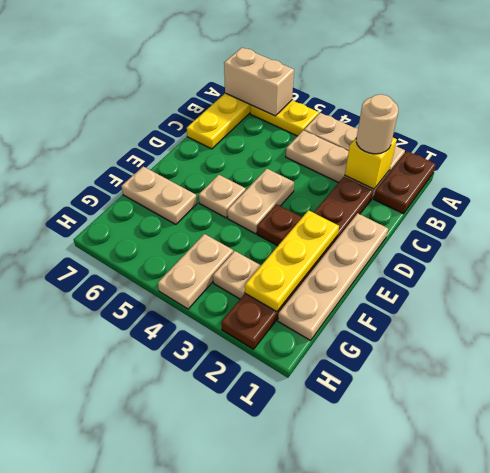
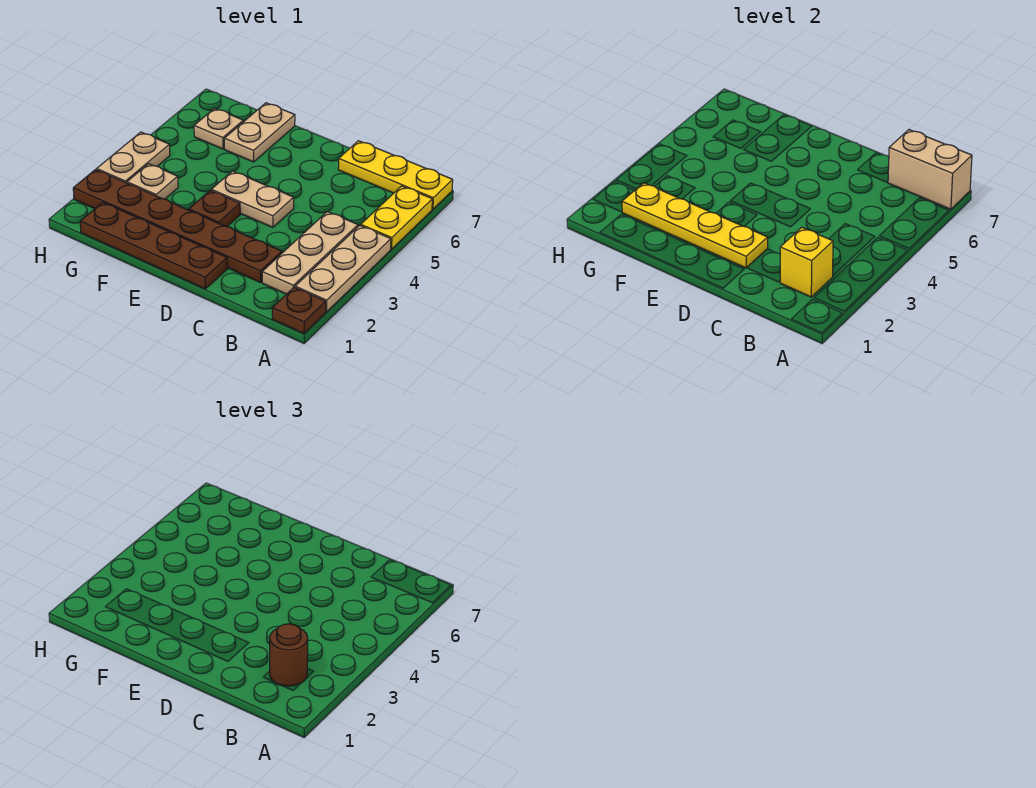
brown 1x2 plate [374,151,436,214] -> brown 1x1 plate [272,287,326,334]
tan 1x2 brick [224,48,294,116] -> tan 1x2 brick turned to [888,130,972,209]
tan 1x1 round brick [356,94,398,154] -> brown 1x1 round brick [270,624,308,686]
tan 1x4 plate [278,213,388,340] -> brown 1x4 plate [80,202,227,289]
yellow 1x3 plate [245,210,339,312] -> yellow 1x4 plate [622,183,768,268]
tan 1x1 plate [199,175,246,218] -> tan 1x1 plate moved to [194,108,243,149]
tan 1x2 plate [158,234,233,309] -> tan 1x2 plate turned to [97,132,170,183]

